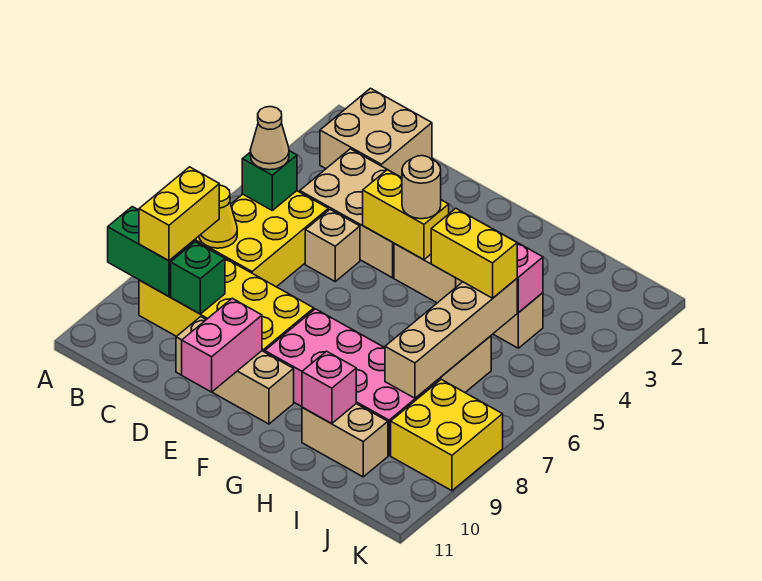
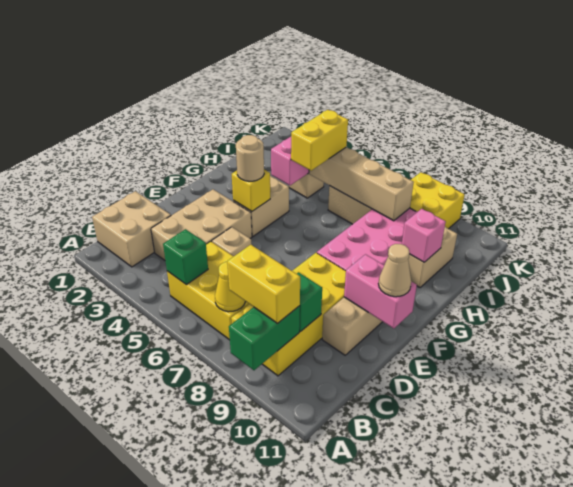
tan 1x1 cone [250,107,289,170] -> tan 1x1 cone moved to [378,244,411,297]
yellow 1x2 brick [363,170,449,260] -> yellow 1x1 brick [232,170,270,211]

